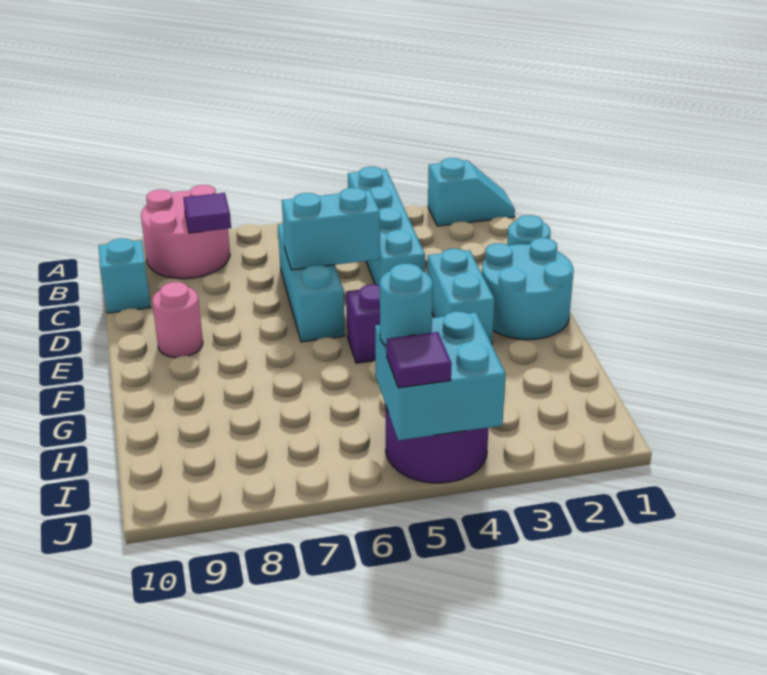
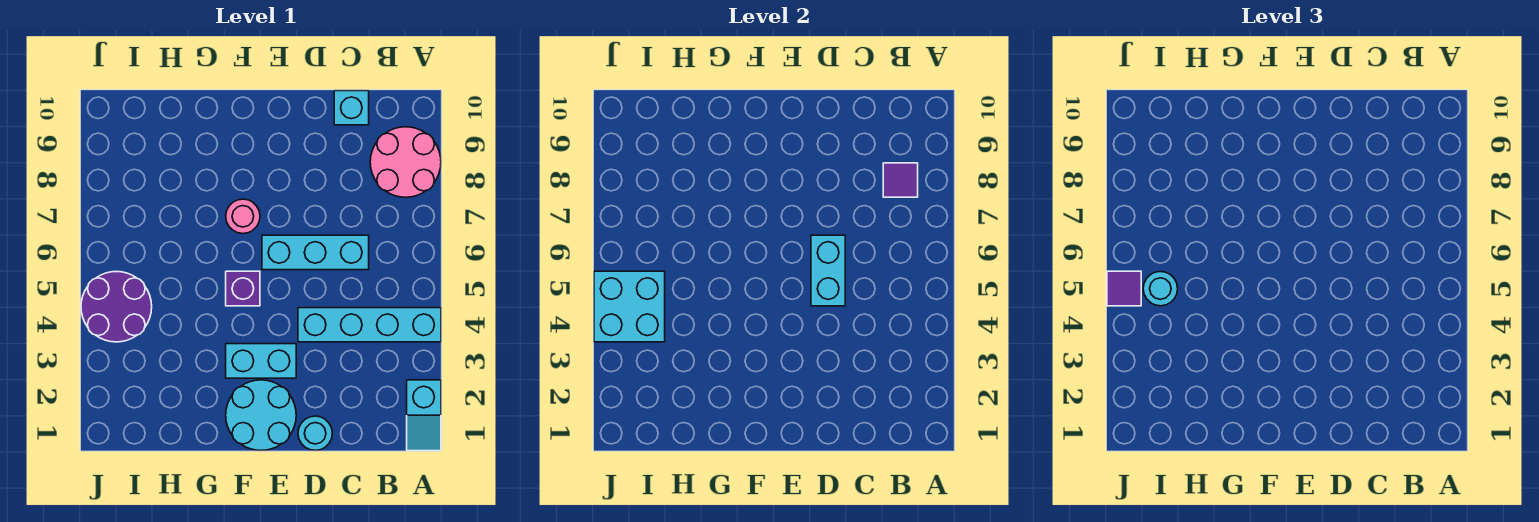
pink 1x1 round brick [152,282,203,358] -> pink 1x1 round brick moved to [226,199,260,234]

